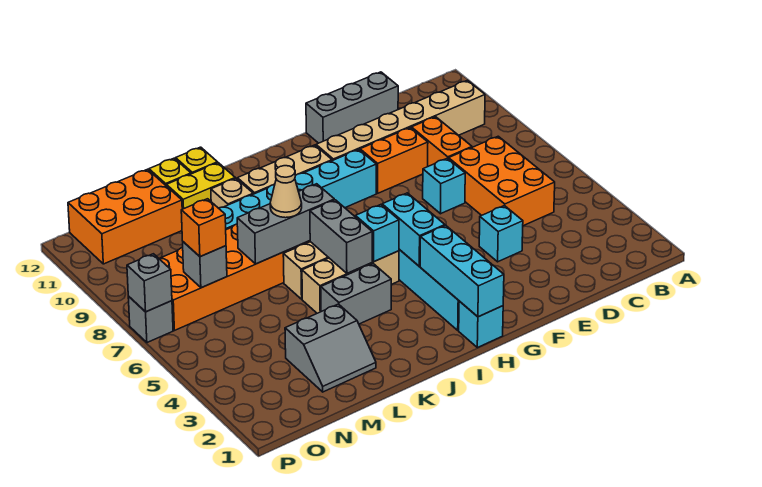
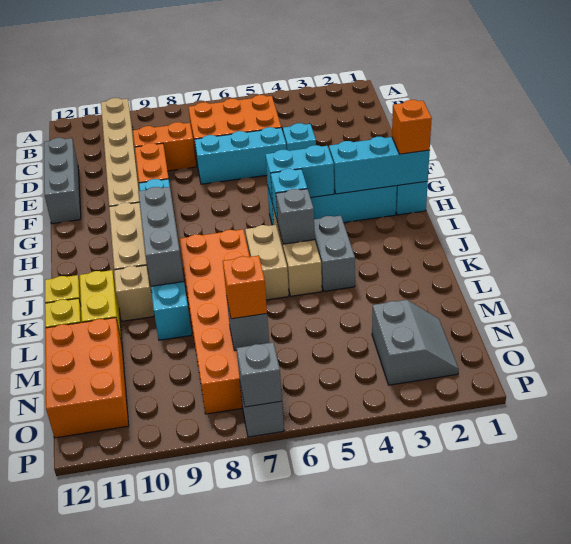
cyan 1x1 brick [423,158,465,214] -> cyan 1x3 brick [194,127,286,184]
none -> orange 1x1 brick [392,100,432,154]
grey 1x2 brick [310,200,372,273] -> grey 1x1 brick [276,189,315,244]
grey 1x3 brick [237,184,334,264] -> grey 1x3 brick moved to [138,187,184,286]
tan 1x1 cone [270,166,302,218] -> none
grey 2x2 slope [285,304,376,392] -> grey 2x2 slope moved to [372,300,459,385]

